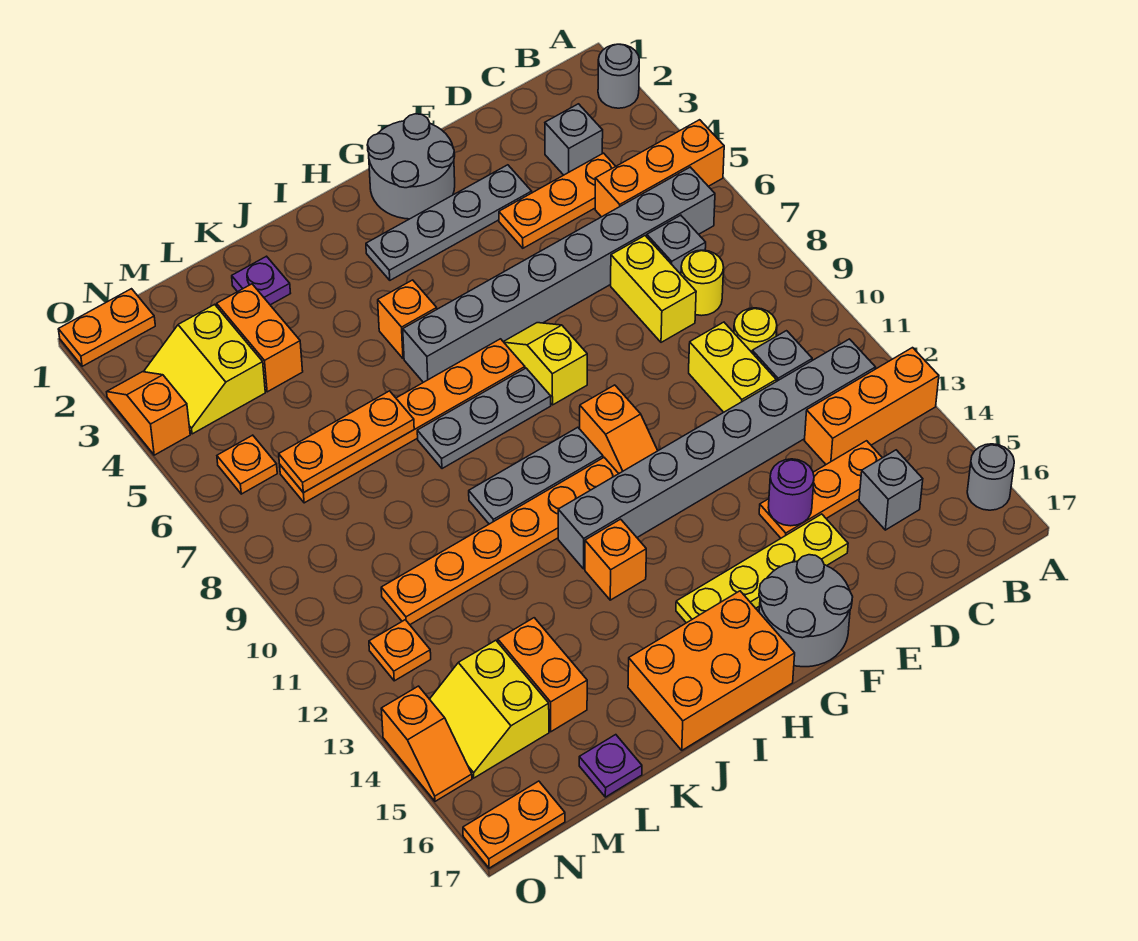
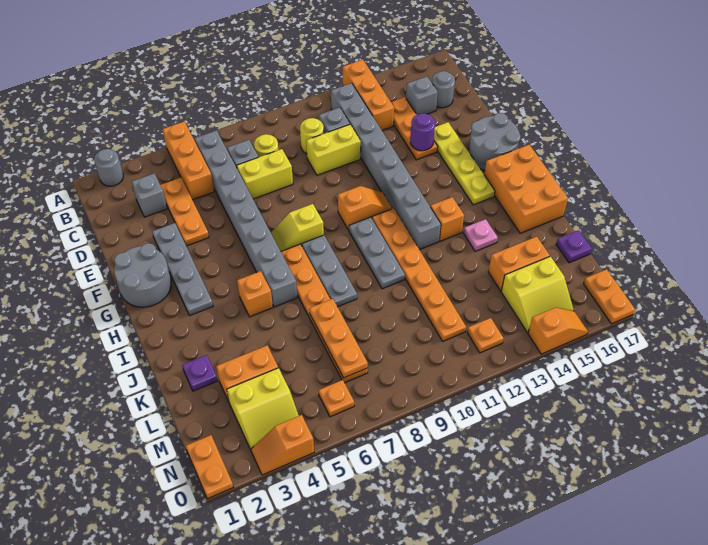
grey 1x1 round brick [967,444,1014,510] -> grey 1x1 round brick moved to [432,71,455,108]
none -> pink 1x1 plate [464,219,498,251]

